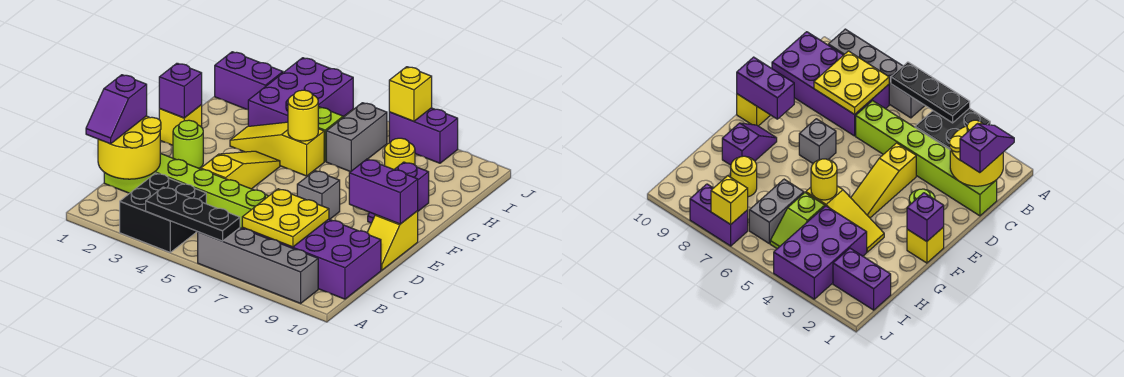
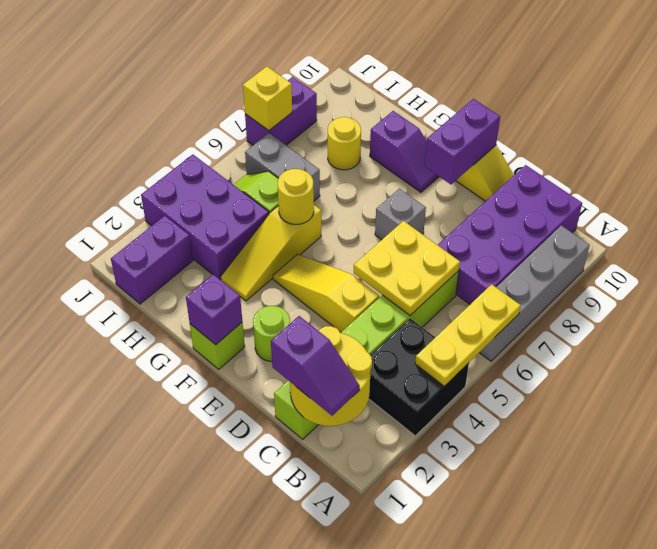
black 1x3 plate [146,187,240,241] -> yellow 1x3 plate [415,284,521,386]
yellow 2x2 plate [242,189,329,247] -> yellow 2x2 plate moved to [354,221,460,315]
yellow 1x1 brick [159,105,202,145] -> lime 1x1 brick [190,322,245,369]

